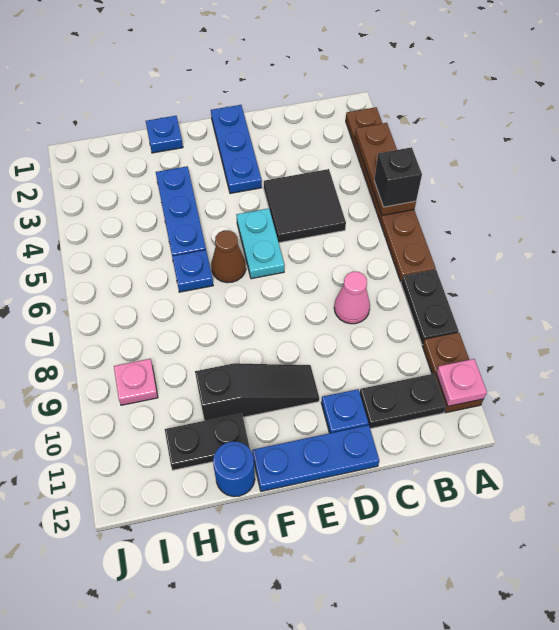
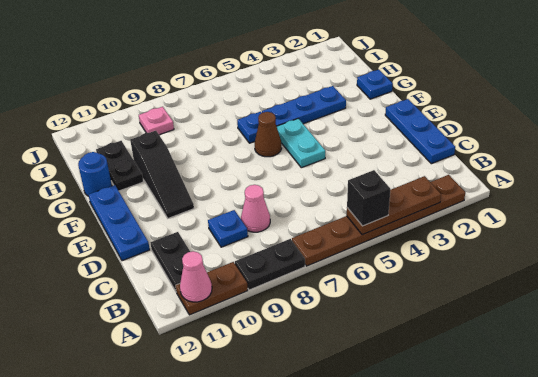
pink 1x1 plate [436,359,487,406] -> pink 1x1 cone [180,251,212,302]
black 2x2 tile [264,169,346,243] -> none
blue 1x1 plate [321,389,368,433] -> blue 1x1 plate moved to [208,210,248,247]
blue 1x3 plate [211,105,262,194] -> blue 1x3 plate turned to [385,99,455,164]
cyan 1x2 plate [236,208,285,279] -> cyan 1x2 plate turned to [277,119,325,168]

